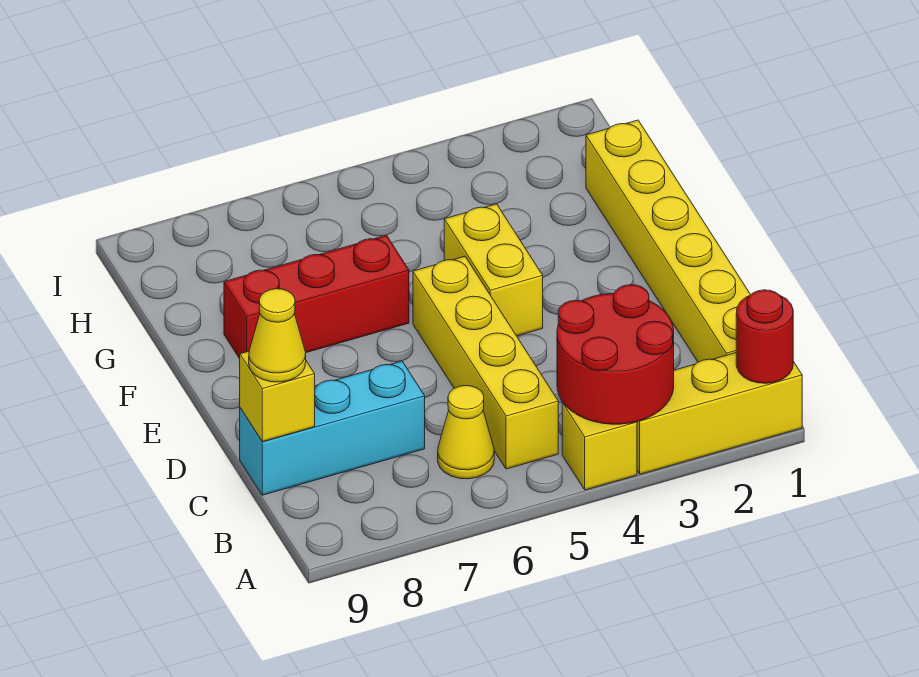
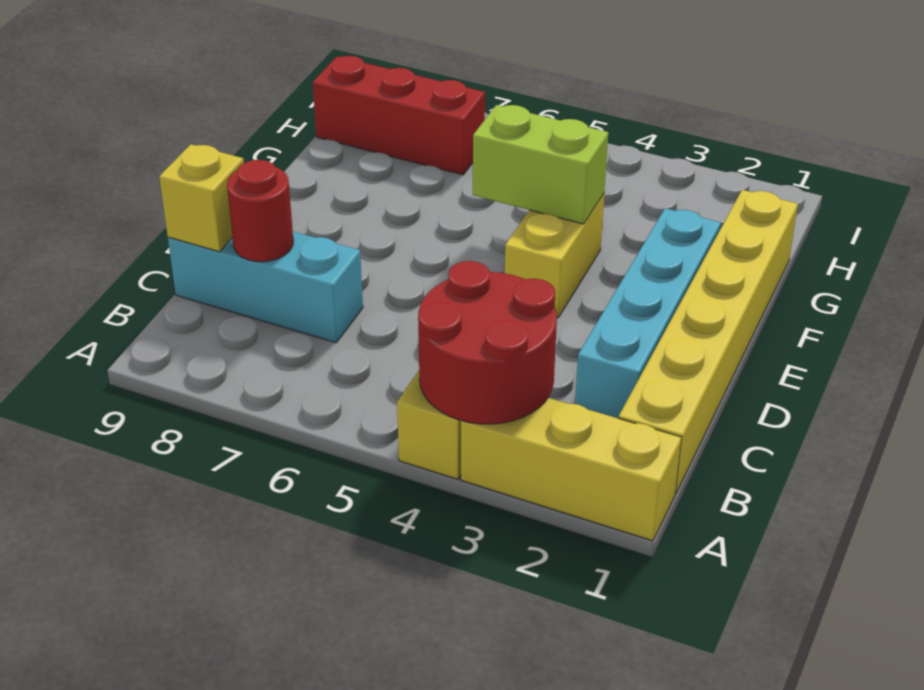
red 1x1 round brick [736,290,793,383] -> red 1x1 round brick moved to [227,160,293,262]
yellow 1x4 brick [413,256,558,469] -> none
yellow 1x1 cone [438,386,494,479] -> none
none -> cyan 1x4 brick [575,208,721,418]
yellow 1x1 cone [249,289,306,382] -> none
none -> lime 1x2 brick [473,105,608,224]
red 1x3 brick [224,235,409,358] -> red 1x3 brick moved to [313,56,485,175]

